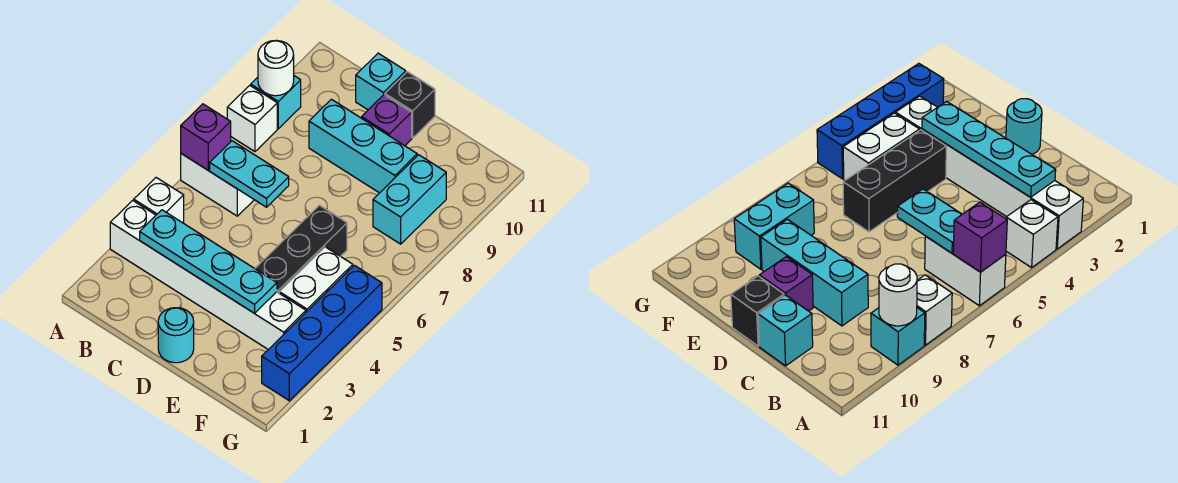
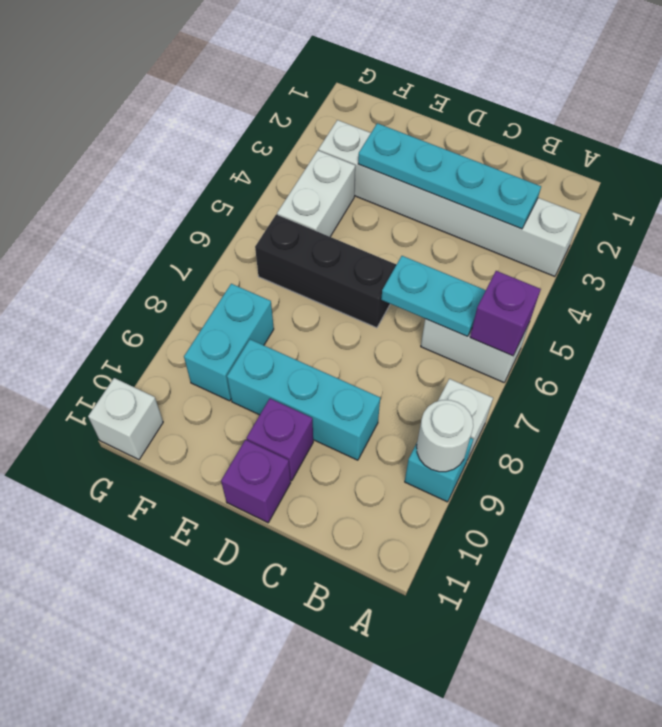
white 1x1 brick [134,178,184,223] -> white 1x1 brick moved to [88,378,163,460]
cyan 1x1 brick [356,53,406,110] -> none
cyan 1x1 round brick [158,308,194,363] -> none
black 1x1 brick [385,72,435,138] -> purple 1x1 brick [221,440,291,523]
black 1x3 brick [255,205,347,293] -> black 1x3 brick turned to [255,215,396,328]
blue 1x4 brick [262,265,382,401] -> none

